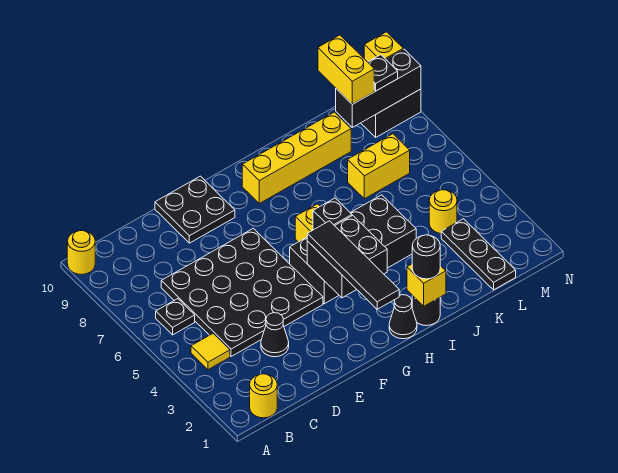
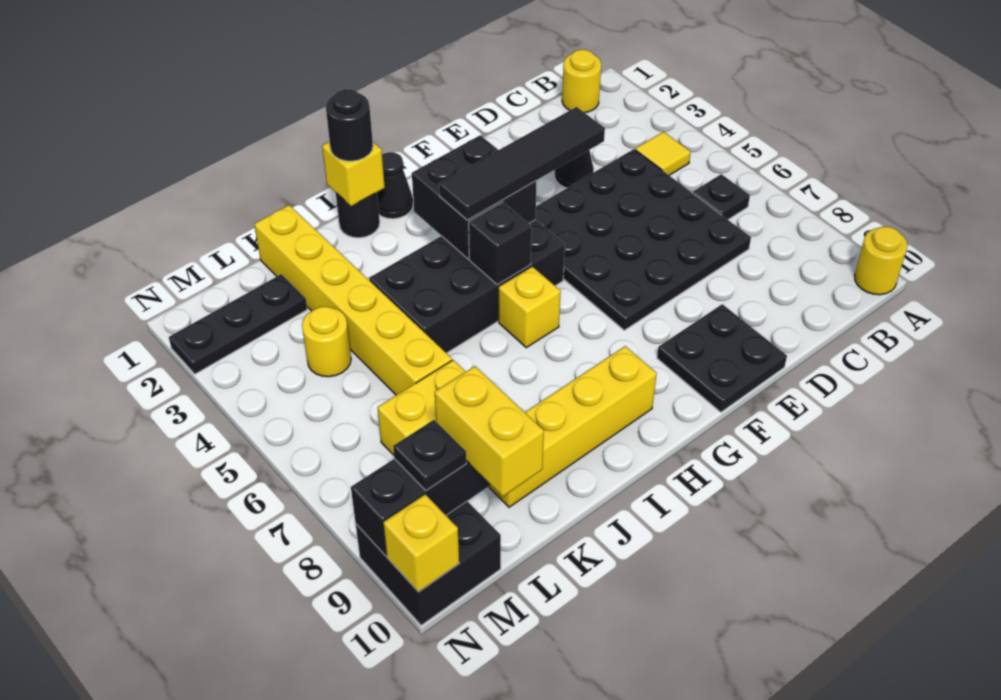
black 1x4 tile [307,221,399,309] -> black 1x4 tile turned to [439,107,605,220]
none -> yellow 1x6 brick [254,205,452,395]
black 1x3 plate [441,219,516,290] -> black 1x3 plate turned to [169,274,307,374]

